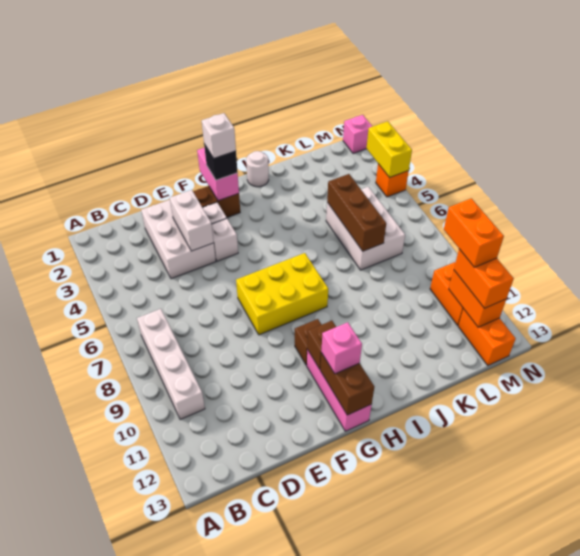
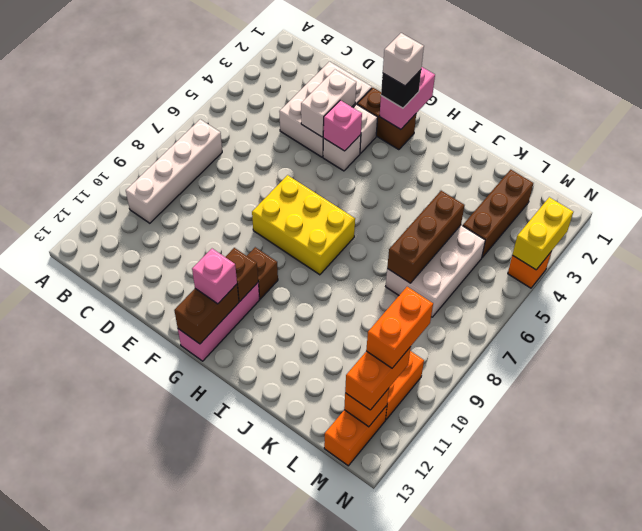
white 1x1 round brick [246,151,269,187] -> none
none -> brown 1x3 brick [463,170,533,257]
orange 1x2 brick [449,270,506,327] -> orange 1x1 brick [344,389,389,427]
pink 1x1 brick [343,115,373,154] -> pink 1x1 brick moved to [323,100,362,151]

